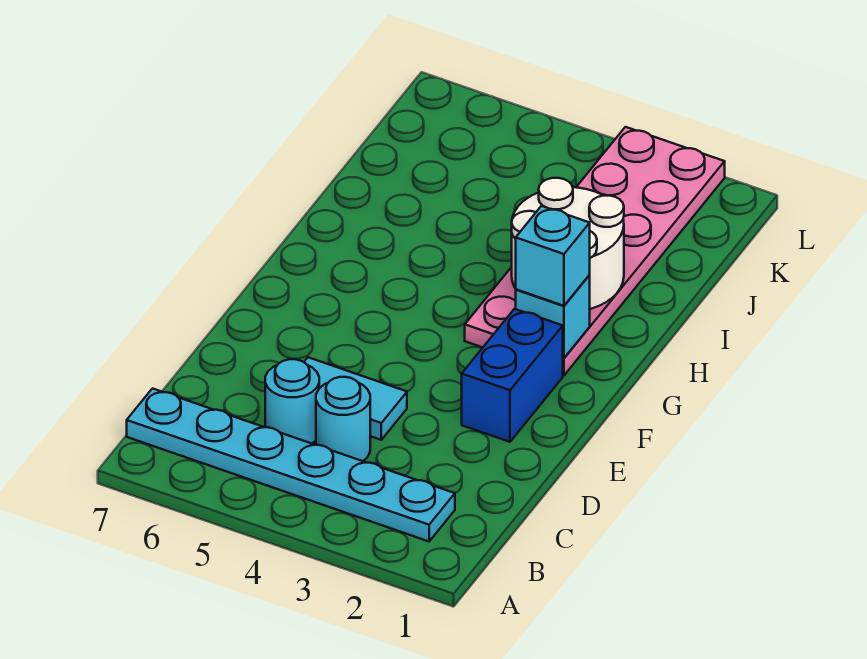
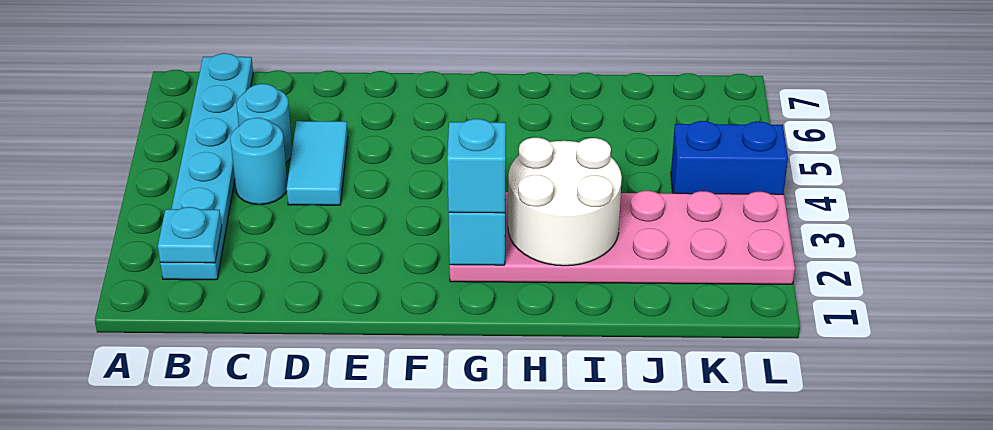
none -> cyan 1x1 plate [158,207,222,263]
blue 1x2 brick [462,309,563,442] -> blue 1x2 brick moved to [671,121,788,194]

